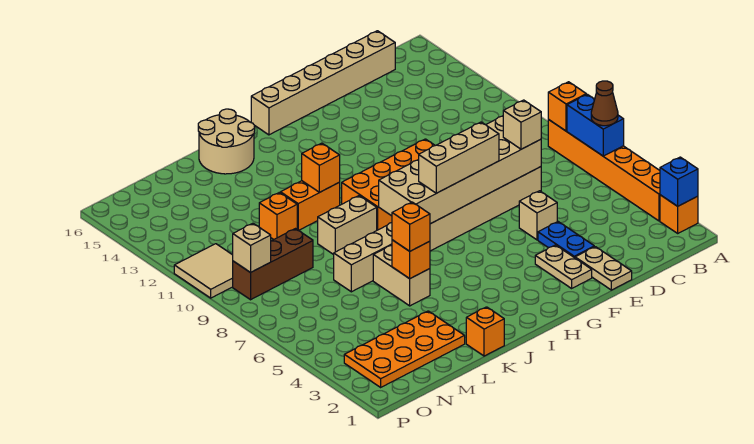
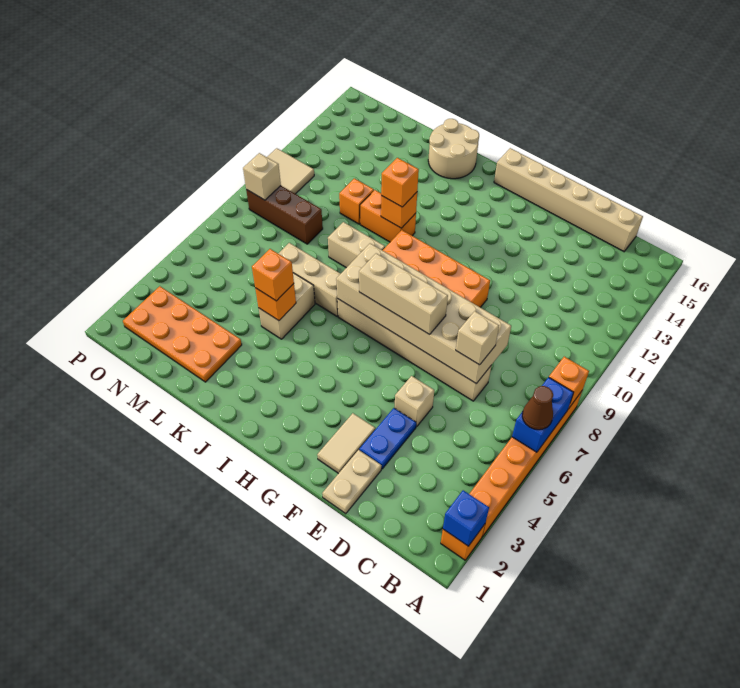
tan 1x2 plate [535,245,592,288] -> tan 1x2 tile [317,413,375,474]
orange 1x1 brick [466,307,504,356] -> orange 1x1 brick moved to [381,158,419,207]

